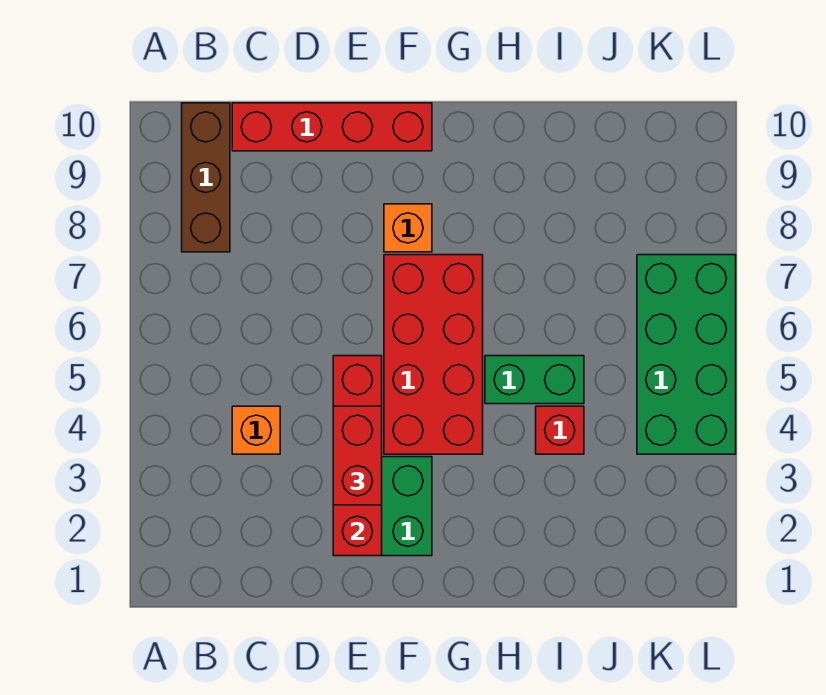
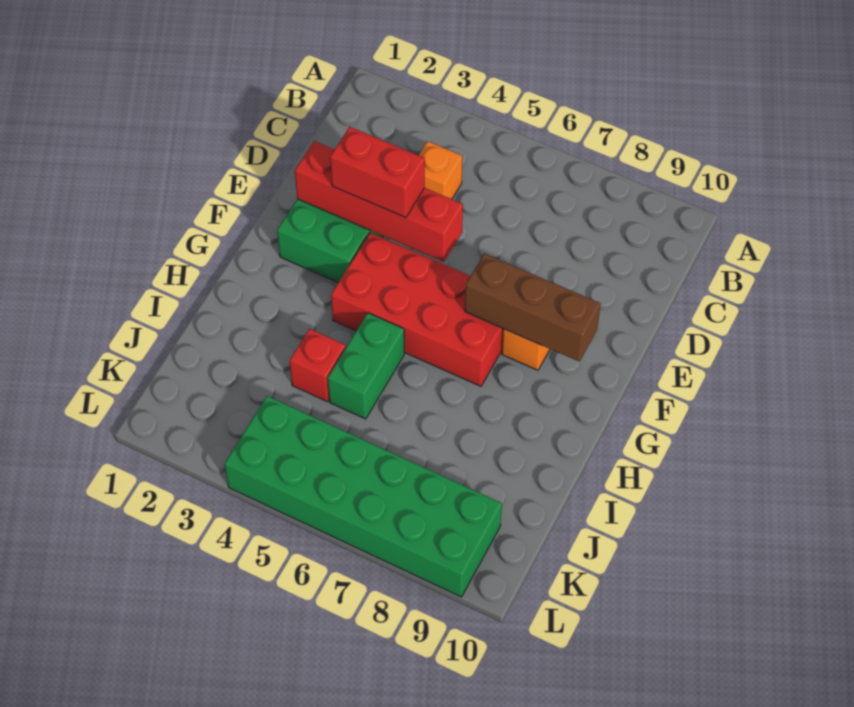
brown 1x3 brick [182,103,230,252] -> brown 1x3 brick moved to [465,254,601,362]
red 1x4 brick [232,103,432,151] -> none
green 2x4 brick [637,255,736,454] -> green 2x6 brick [224,396,502,597]

